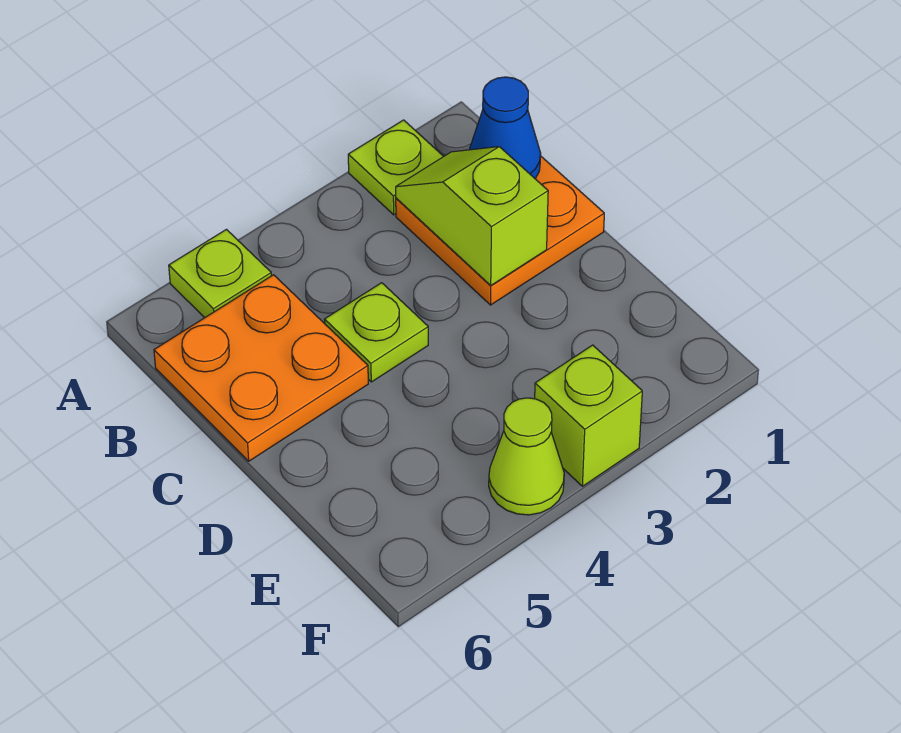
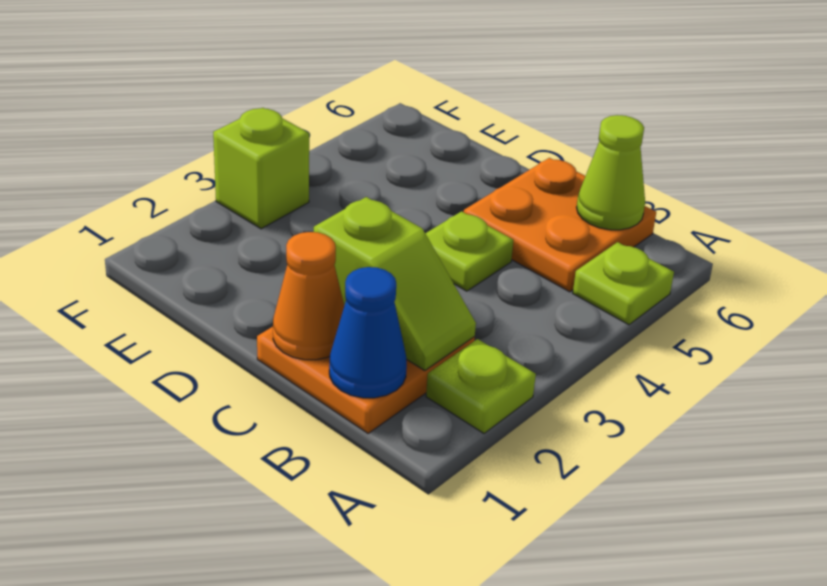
none -> orange 1x1 cone [273,232,344,360]
lime 1x1 cone [489,398,564,515] -> lime 1x1 cone moved to [577,115,645,230]

